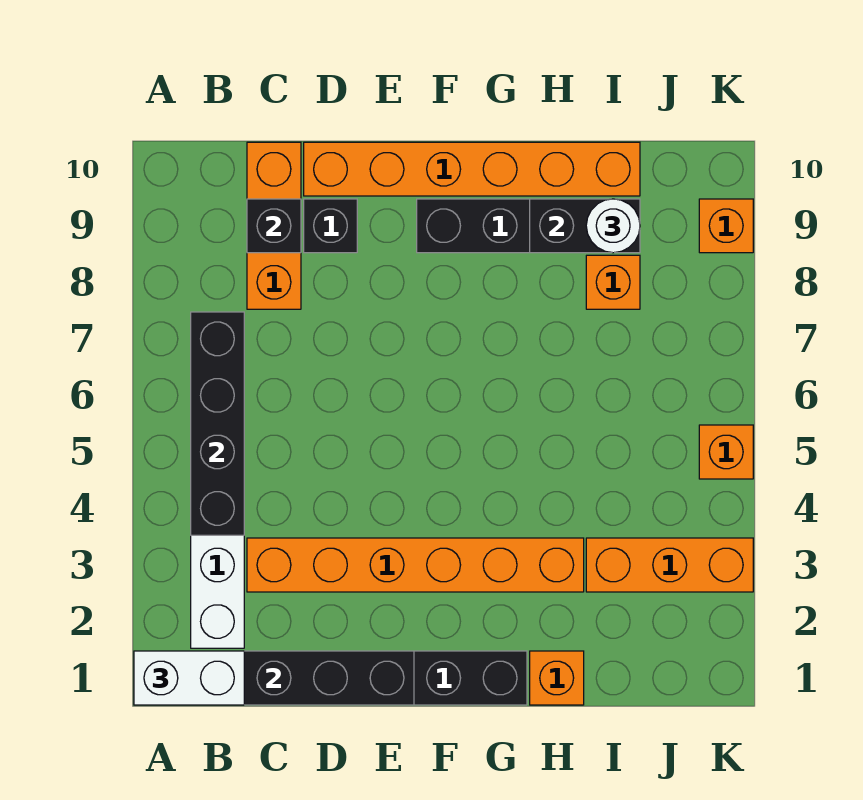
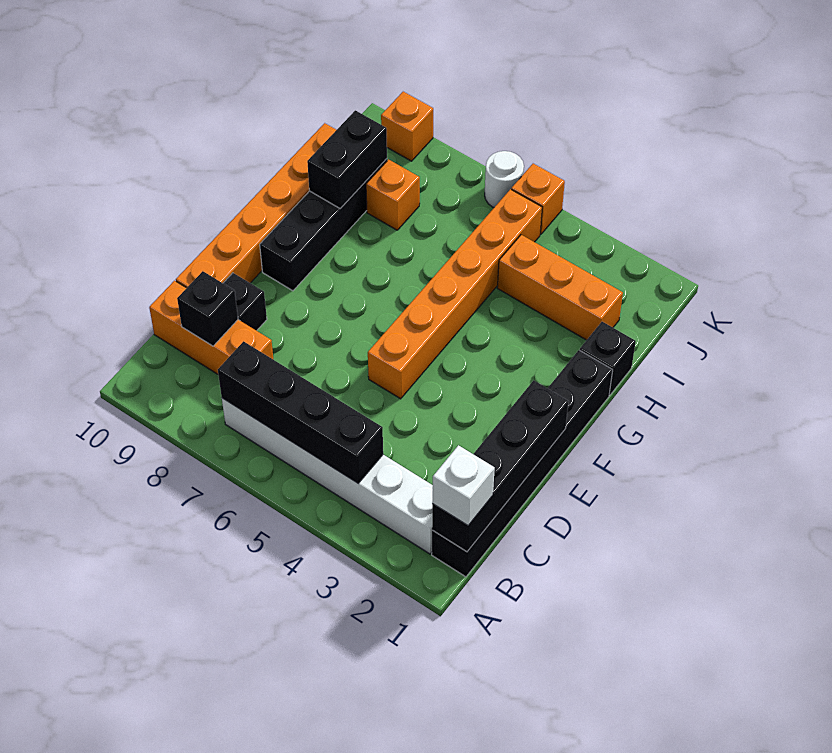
white 1x2 brick [134,651,244,705] -> white 1x1 brick [432,445,495,525]
orange 1x6 brick [247,538,584,592] -> orange 1x6 brick moved to [368,189,542,399]
orange 1x1 brick [530,651,584,705] -> black 1x1 brick [580,322,636,395]
orange 1x3 brick [586,538,753,592] -> orange 1x3 brick turned to [497,235,623,340]
white 1x1 round brick [586,199,640,253] -> white 1x1 round brick moved to [485,151,524,208]

